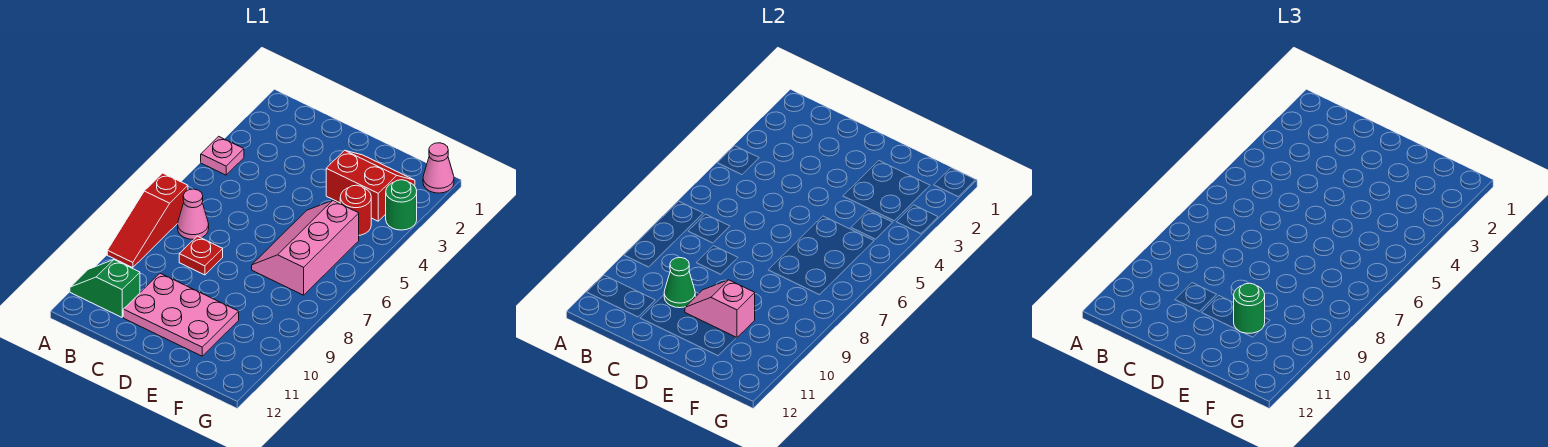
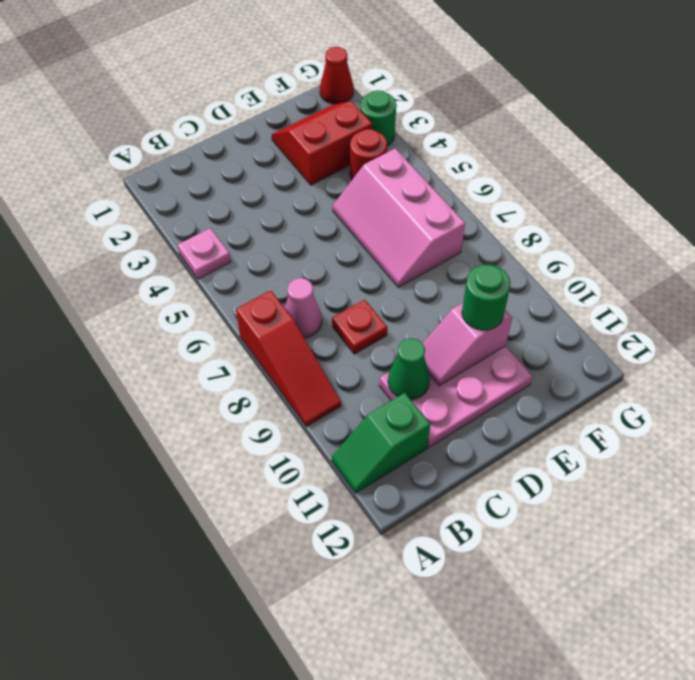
pink 1x1 cone [423,143,454,193] -> red 1x1 cone [320,47,354,104]

